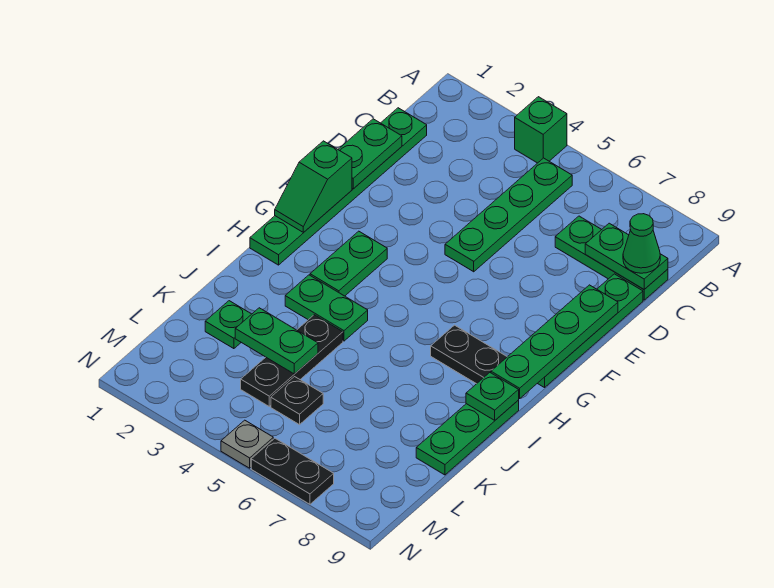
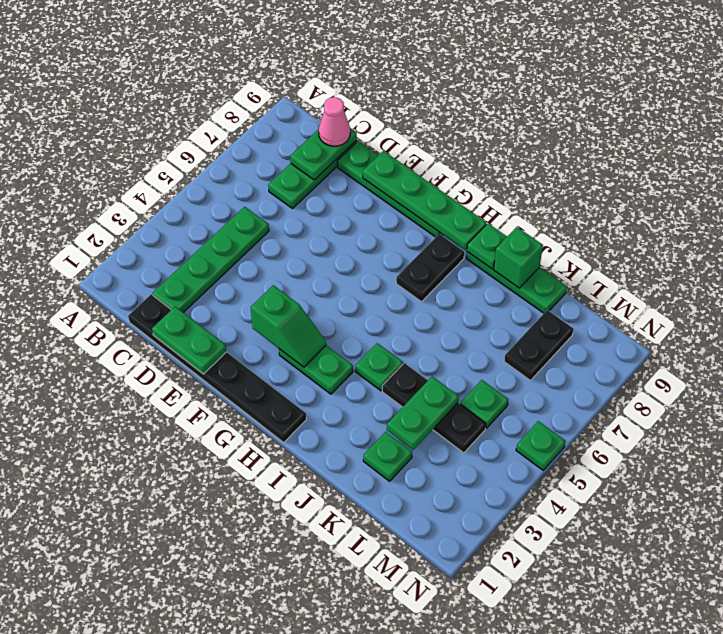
green 1x1 brick [515,97,567,163] -> green 1x1 brick moved to [494,227,543,288]
green 1x4 plate [445,158,572,272] -> green 1x4 plate turned to [152,207,269,313]
green 1x6 plate [250,108,427,265] -> black 1x6 plate [128,294,306,442]
green 1x1 cone [623,214,660,273] -> pink 1x1 cone [319,97,350,146]
green 1x2 slope [275,141,352,232] -> green 1x2 slope moved to [251,285,326,367]
green 1x2 plate [285,275,368,341] -> green 1x1 plate [355,343,403,391]
black 1x1 plate [271,377,323,425] -> green 1x1 plate [460,380,508,428]
grey 1x1 plate [221,420,273,468] -> green 1x1 plate [516,421,565,470]
black 1x2 plate [251,438,334,504] -> black 1x2 plate moved to [504,310,574,380]

